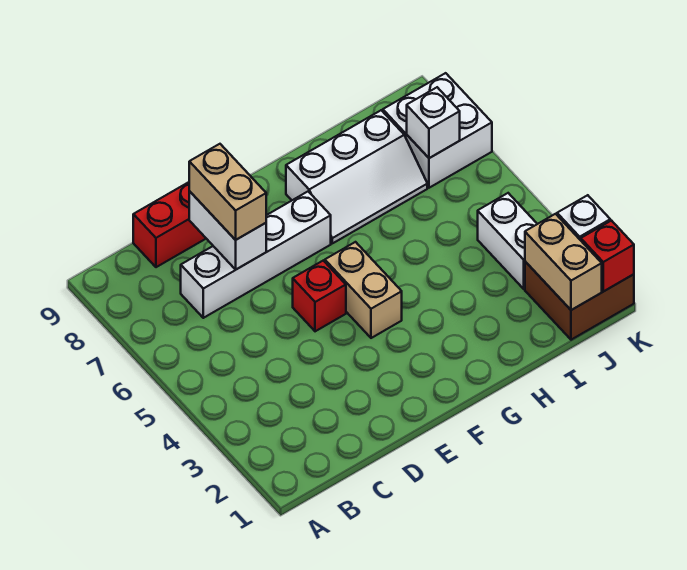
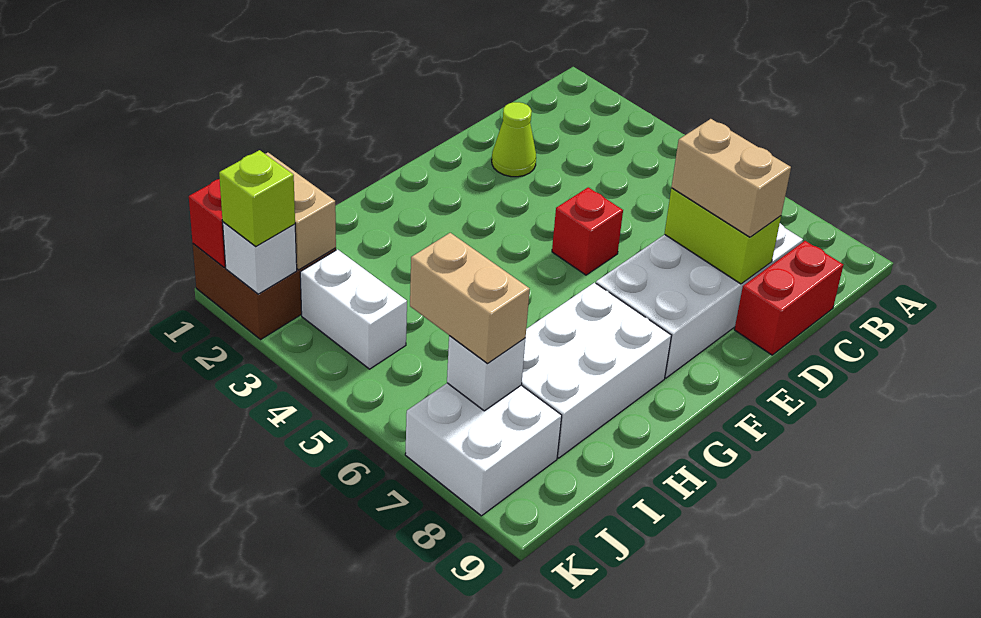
white 1x4 brick [181,191,331,318] -> white 2x4 brick [596,223,803,378]
none -> lime 1x1 cone [492,102,536,177]
white 1x2 brick [189,191,266,269] -> lime 1x2 brick [665,188,781,284]
tan 1x2 brick [325,242,402,338] -> tan 1x2 brick moved to [410,233,530,364]
white 2x3 slope [286,110,427,243] -> white 2x3 brick [522,283,672,458]
none -> lime 1x1 brick [219,150,295,247]

